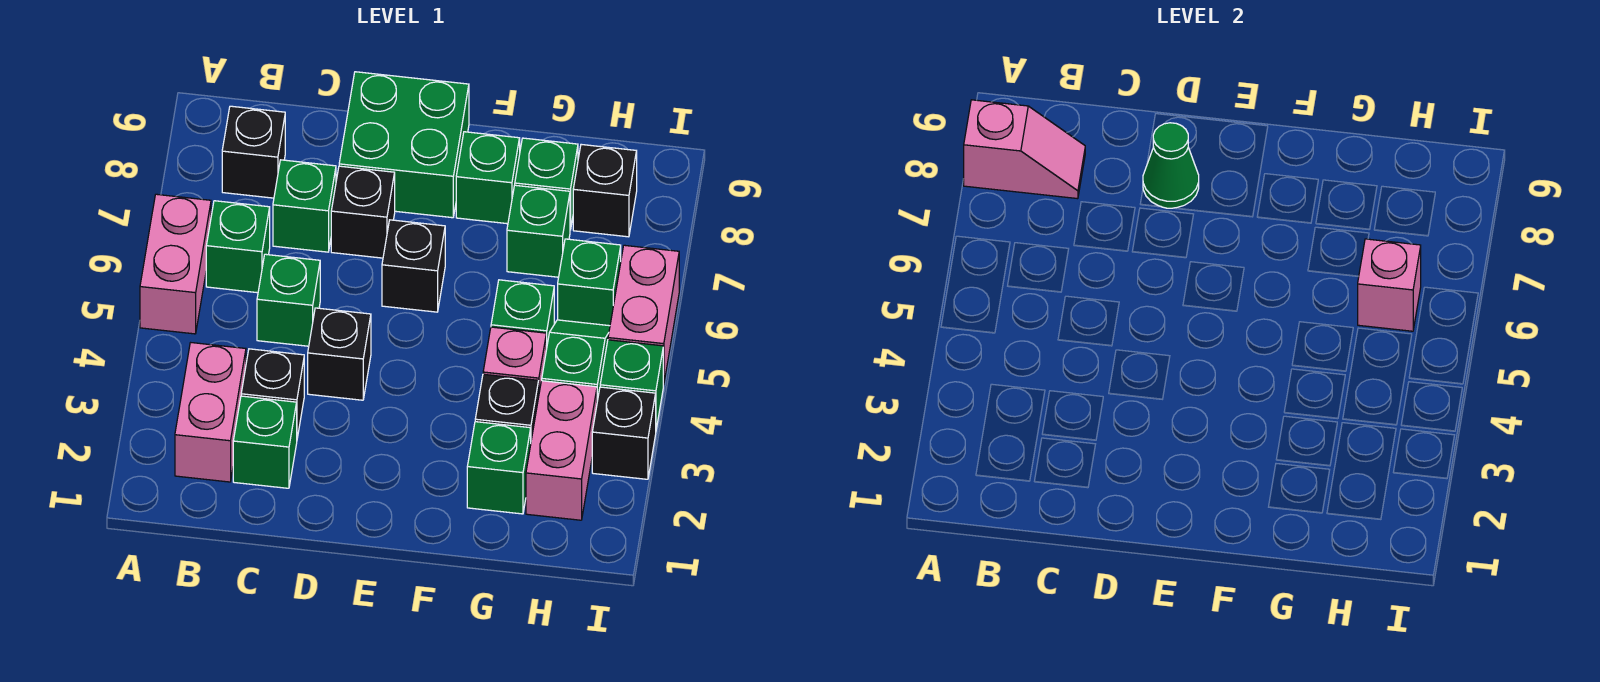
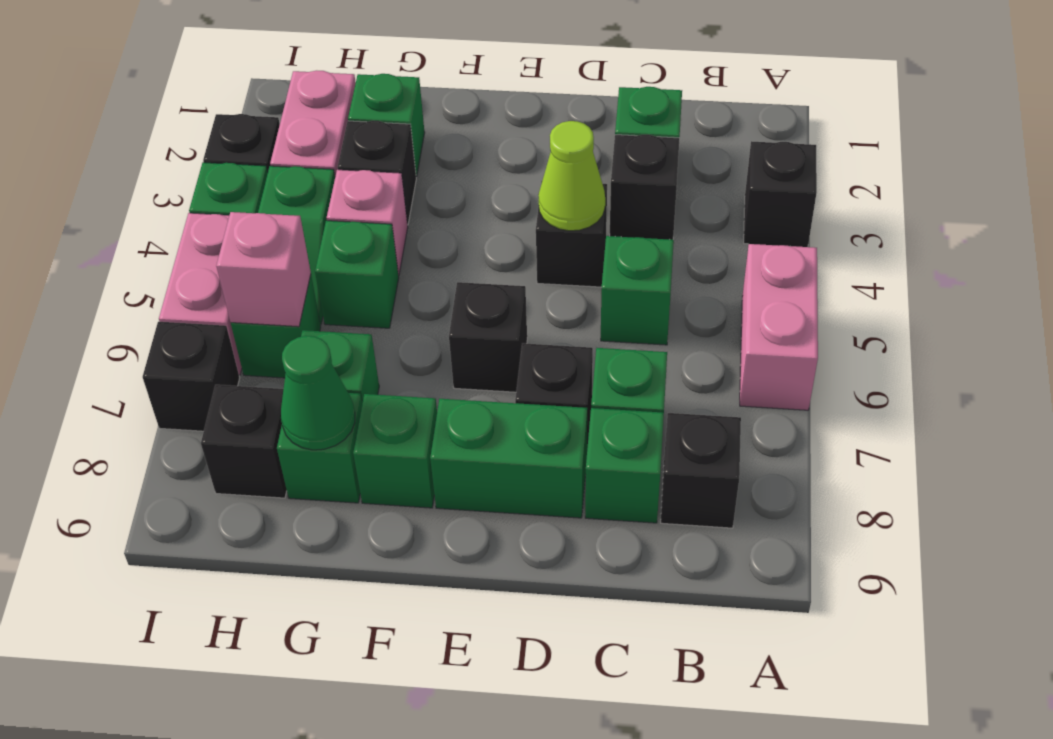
none -> black 1x1 brick [744,141,817,247]
pink 1x2 slope [964,100,1085,199] -> none
pink 1x2 brick [175,343,246,482] -> none
green 1x1 brick [206,201,270,293] -> green 1x1 brick moved to [585,408,664,523]
none -> lime 1x1 cone [538,121,605,231]
green 2x2 brick [339,72,469,218] -> green 1x2 brick [430,399,587,518]
green 1x1 cone [1143,123,1199,208] -> green 1x1 cone moved to [281,336,355,450]
none -> black 1x1 brick [143,322,240,431]

